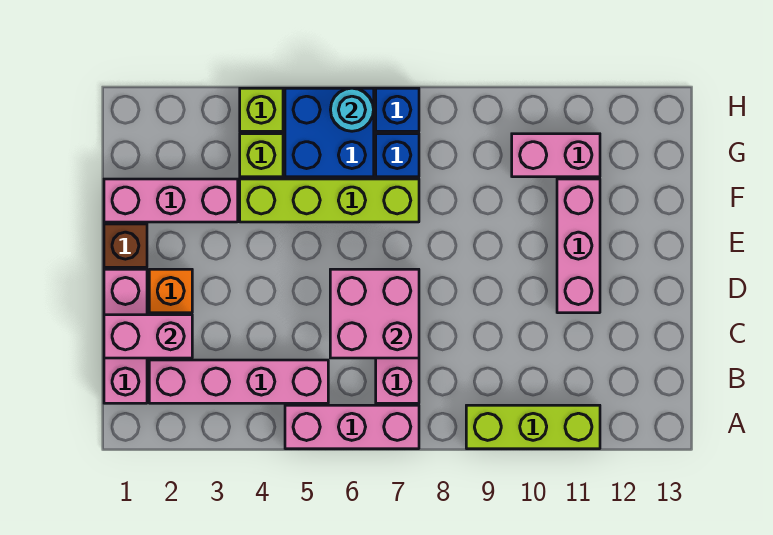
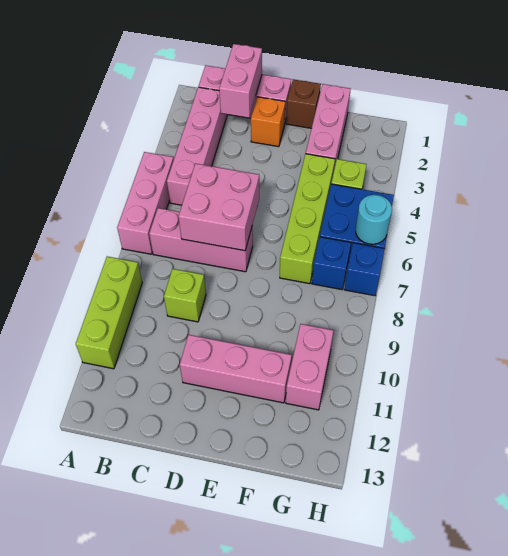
lime 1x1 brick [240,88,283,131] -> lime 1x1 brick moved to [164,269,206,322]

